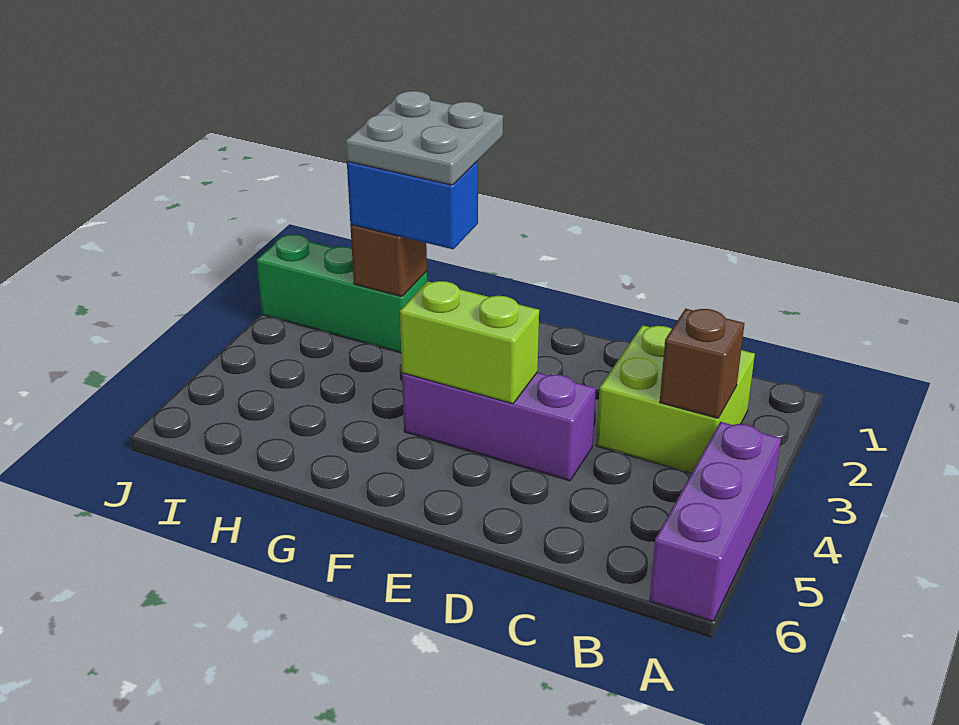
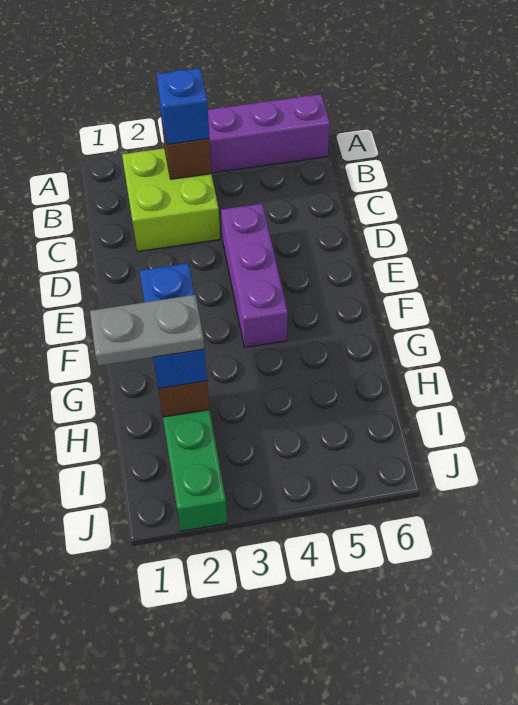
none -> blue 1x1 brick [157,68,209,144]
lime 1x2 brick [400,281,539,404] -> none
grey 2x2 plate [346,91,503,185] -> grey 1x2 plate [90,295,205,366]

